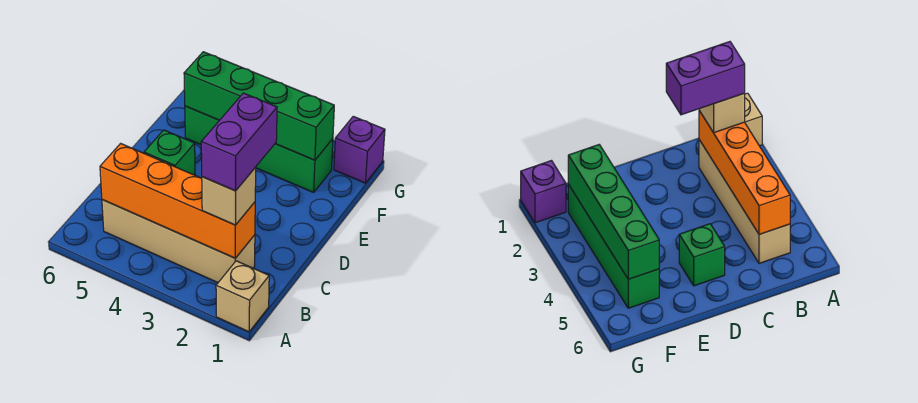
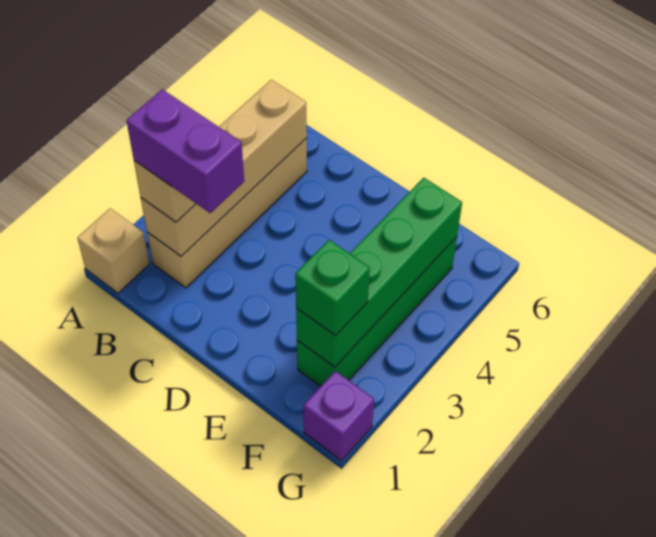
orange 1x4 brick [100,143,255,258] -> tan 1x4 brick [141,80,307,256]
green 1x1 brick [144,130,195,175] -> green 1x1 brick moved to [295,240,370,336]

